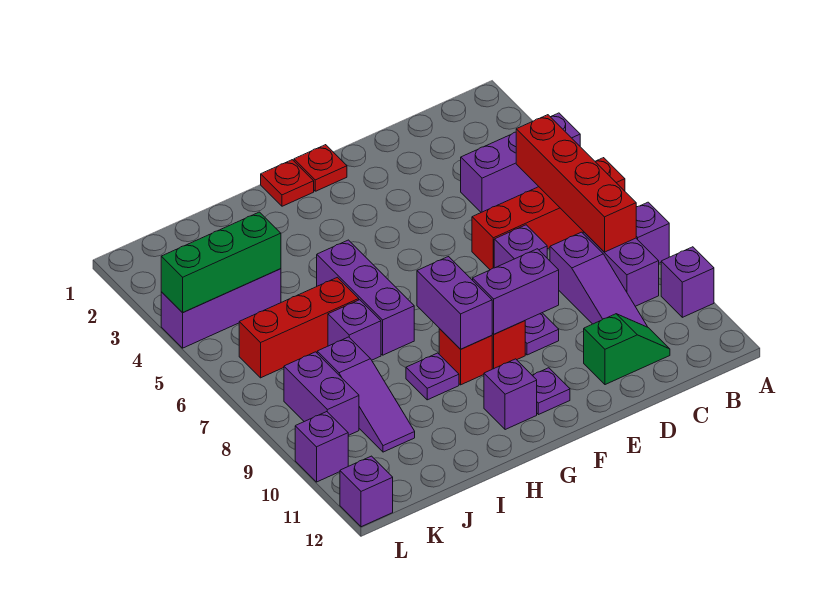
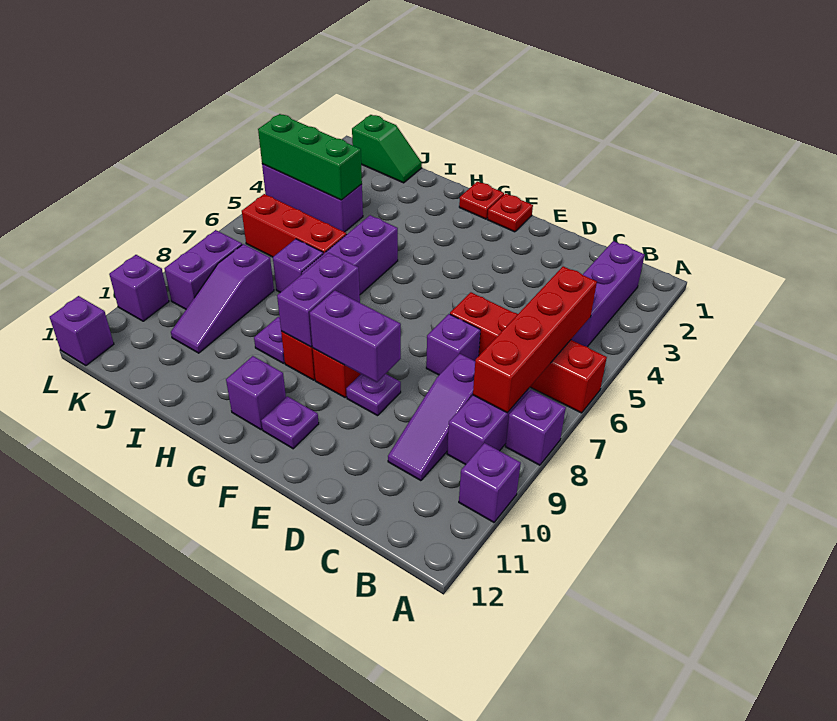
purple 1x3 brick [461,113,580,212] -> purple 1x3 brick turned to [571,241,645,347]
green 1x2 slope [584,314,670,385] -> green 1x2 slope moved to [352,115,422,183]

